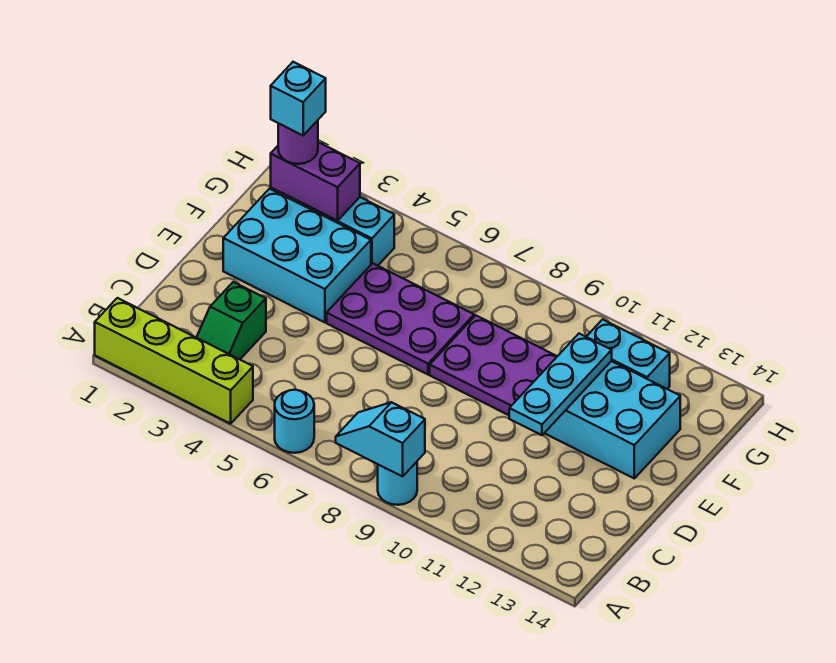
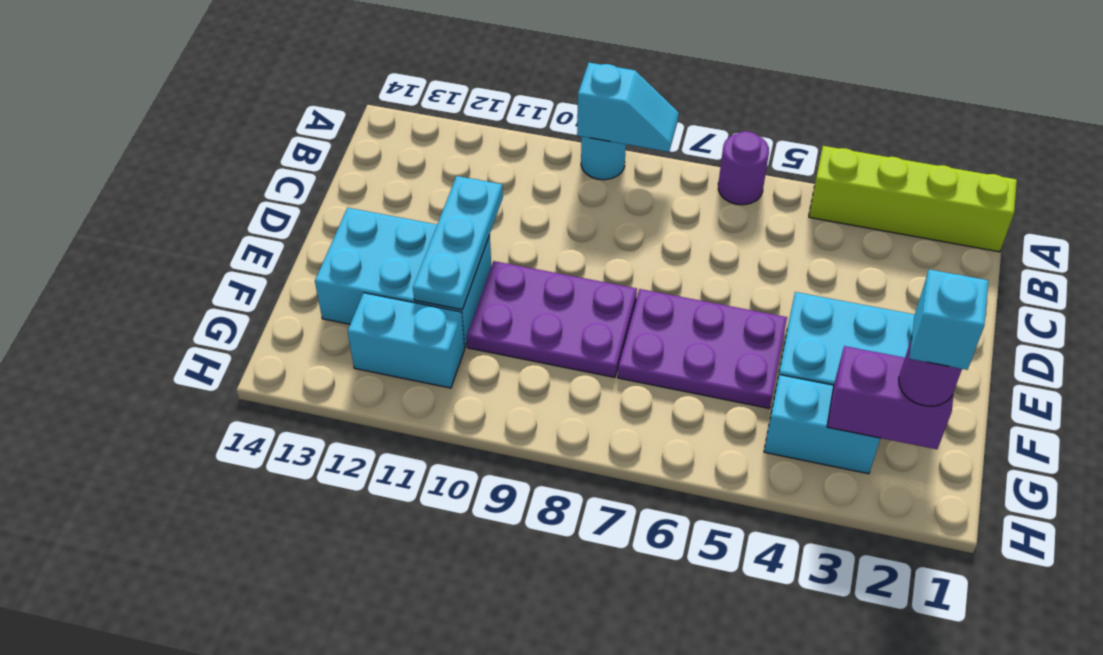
cyan 1x1 round brick [275,390,314,453] -> purple 1x1 round brick [718,131,769,205]
green 1x2 slope [196,282,266,359] -> none

